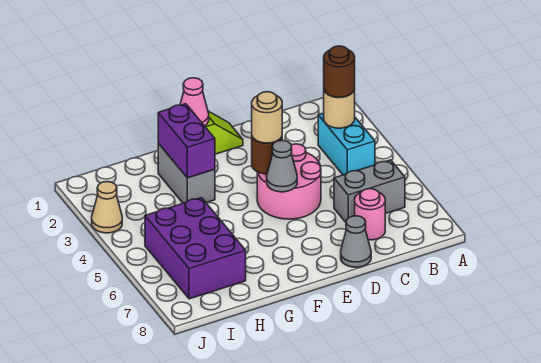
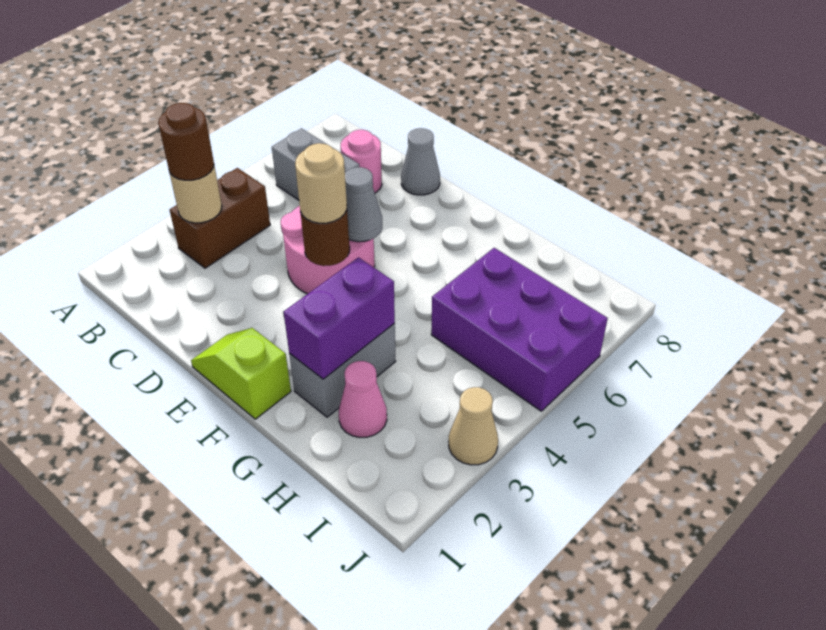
cyan 1x2 brick [318,113,375,175] -> brown 1x2 brick [170,168,270,268]
pink 1x1 cone [180,78,209,126] -> pink 1x1 cone moved to [339,361,387,437]
purple 2x3 brick [145,198,246,299] -> purple 2x3 brick turned to [431,248,608,411]

